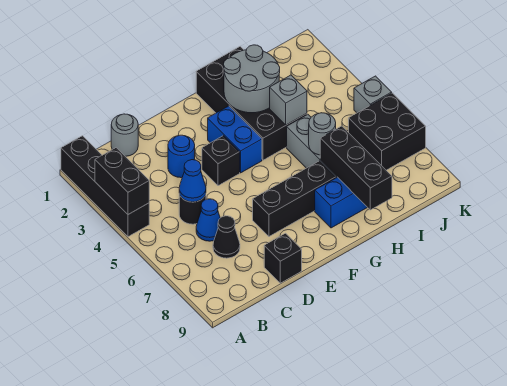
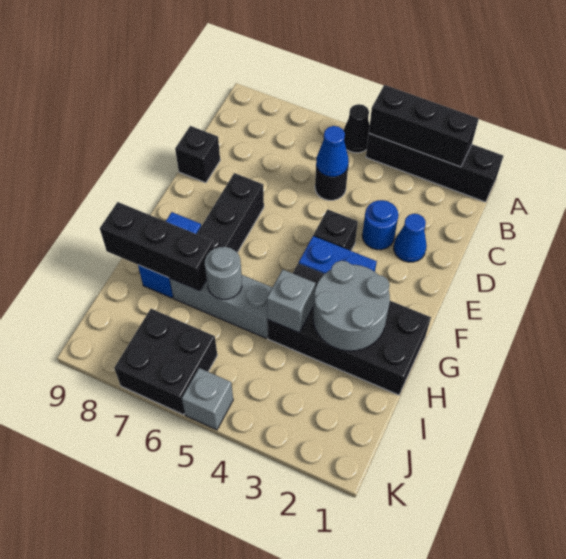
black 1x2 brick [95,148,149,214] -> black 1x3 brick [369,85,479,167]
grey 1x1 round brick [111,114,138,156] -> none
blue 1x1 cone [196,199,220,241] -> blue 1x1 cone moved to [394,214,427,262]
black 1x1 cone [213,216,240,258] -> black 1x1 cone moved to [343,104,370,153]

